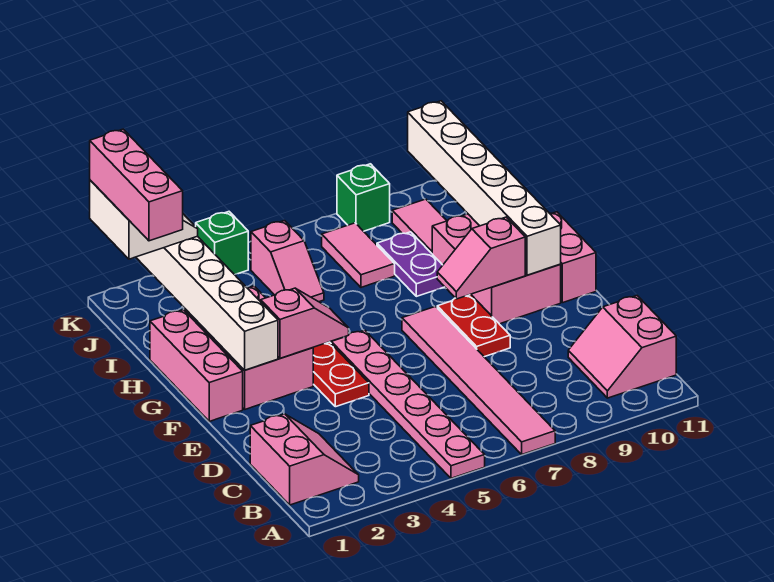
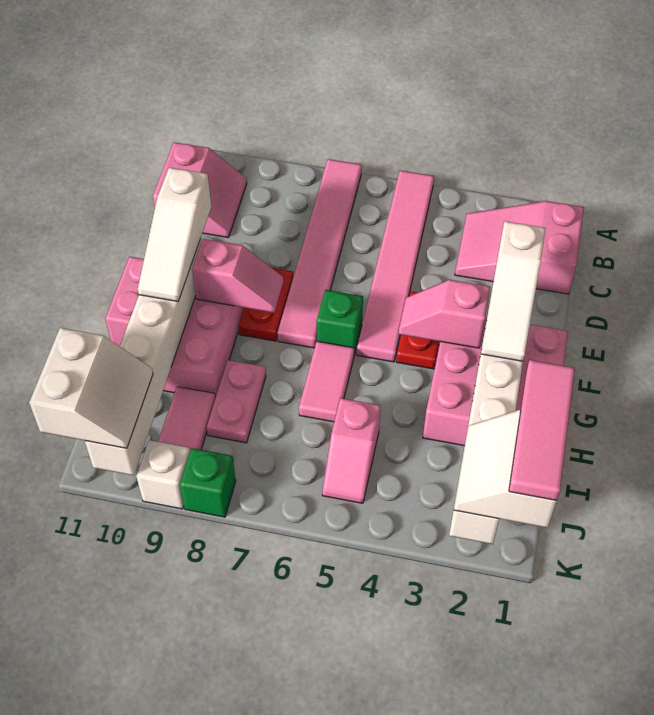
pink 1x6 plate [331,330,485,478] -> pink 1x6 tile [357,171,434,362]
pink 2x2 slope [250,414,359,505] -> pink 2x3 slope [455,201,584,294]
none -> white 1x3 slope [481,221,546,361]
none -> white 1x3 slope [138,167,211,301]
purple 1x2 plate [377,232,444,296] -> pink 1x2 plate [207,360,266,443]
pink 1x3 brick [90,129,183,241] -> pink 1x3 tile [509,360,575,500]
pink 1x2 slope [251,221,324,302] -> pink 1x2 slope turned to [322,398,381,503]
pink 1x2 tile [322,223,395,287] -> pink 1x2 tile moved to [299,341,354,422]
none -> white 2x2 slope [29,328,153,448]
green 1x1 brick [196,212,248,275] -> green 1x1 brick moved to [317,290,363,355]
none -> white 1x1 brick [136,440,190,509]

